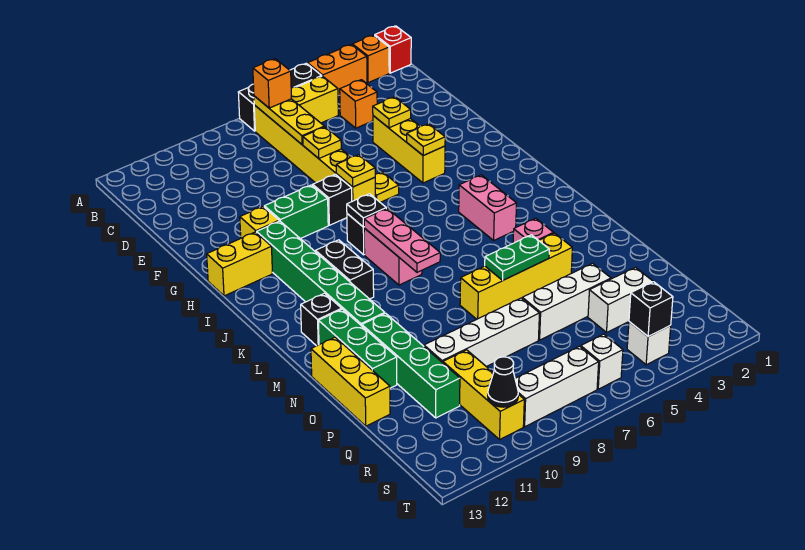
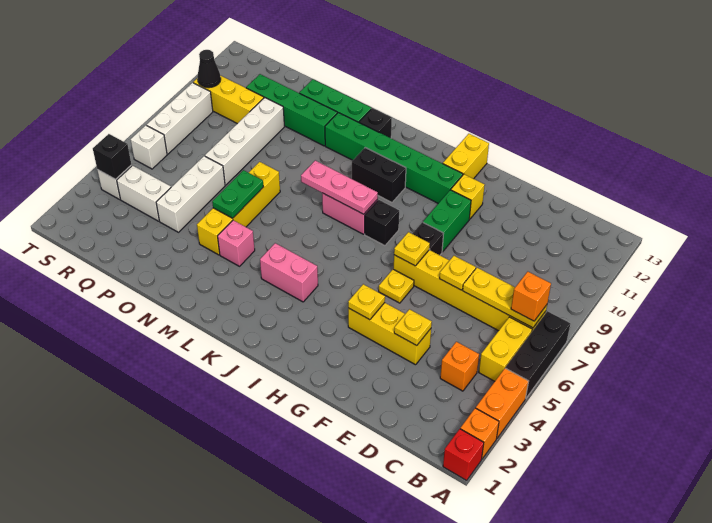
black 1x1 plate [347,194,386,227] -> none
yellow 1x3 brick [311,337,390,426] -> none
white 1x2 brick [588,267,653,332] -> white 1x2 brick turned to [117,166,171,221]

